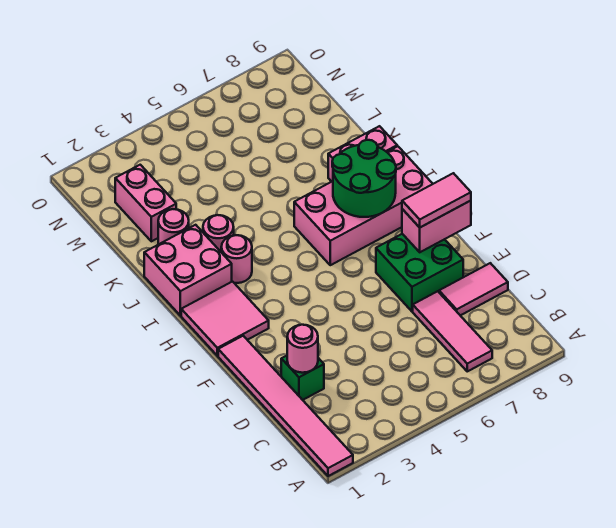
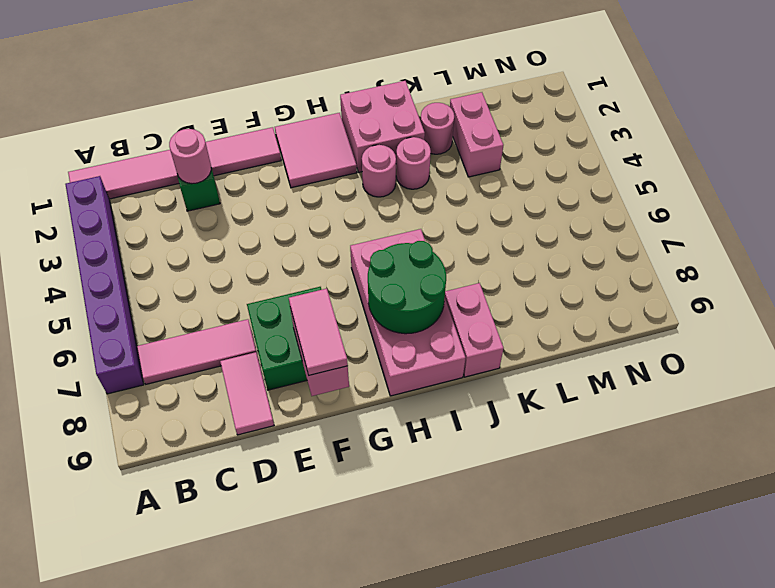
none -> purple 1x6 brick [65,176,144,394]
pink 1x2 brick [115,165,176,241] -> pink 1x2 brick turned to [450,92,504,177]

